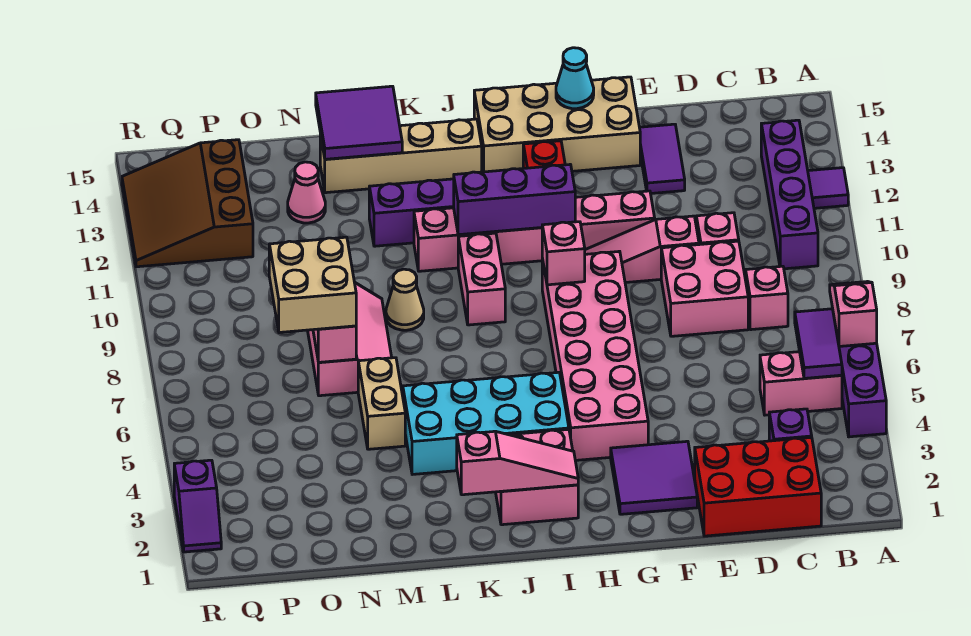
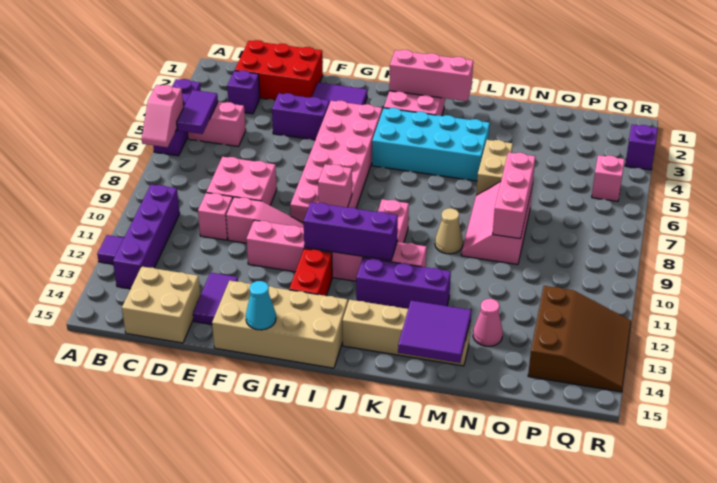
pink 1x1 brick [746,266,788,330] -> pink 1x1 brick moved to [592,155,625,201]
none -> purple 1x2 brick [272,93,330,140]
pink 1x3 slope [457,431,578,495] -> pink 1x3 brick [389,50,473,101]
tan 2x2 brick [269,237,356,333] -> tan 2x2 brick moved to [122,266,200,343]

